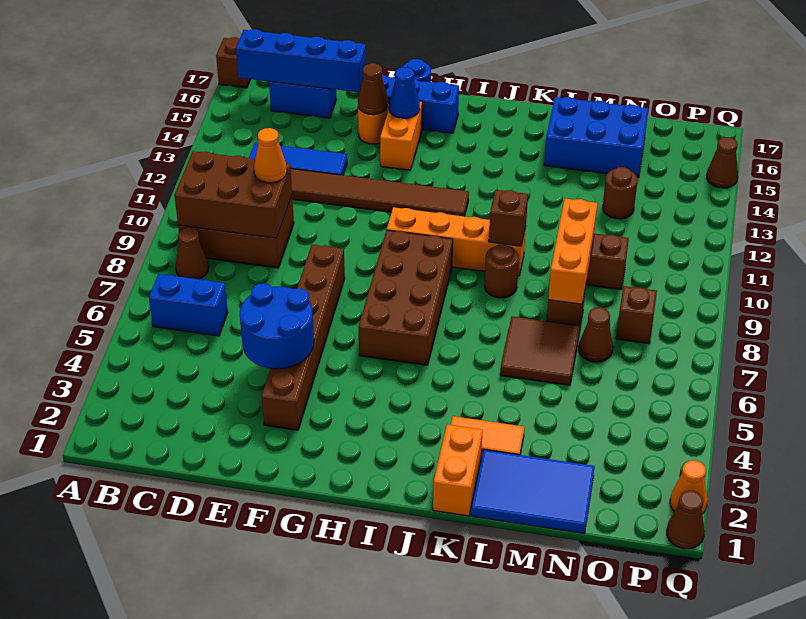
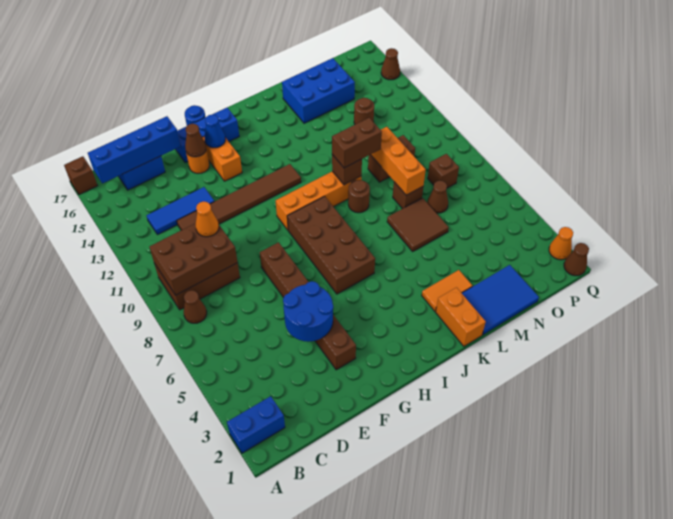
blue 1x2 brick [149,274,228,336] -> blue 1x2 brick moved to [227,396,285,453]
none -> brown 1x2 brick [332,118,382,168]

